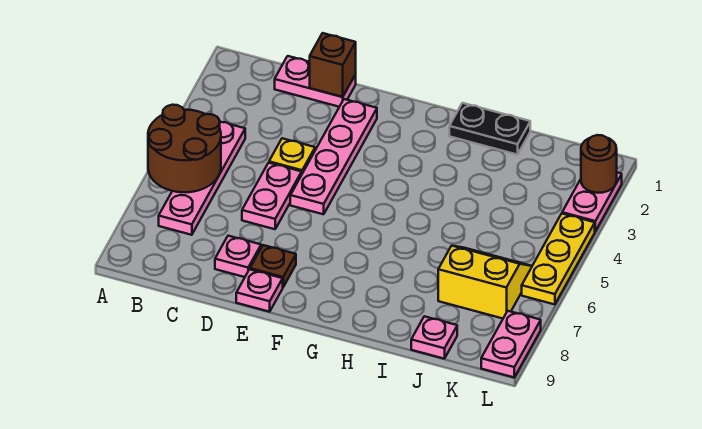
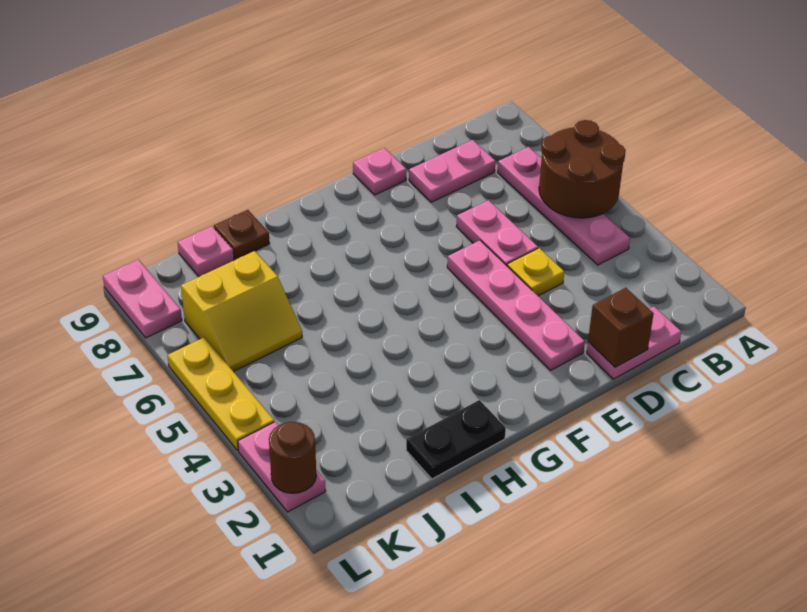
pink 1x1 plate [215,236,261,277] -> pink 1x2 plate [409,140,495,202]
brown 1x1 plate [250,245,296,287] -> brown 1x1 plate moved to [214,210,270,260]

